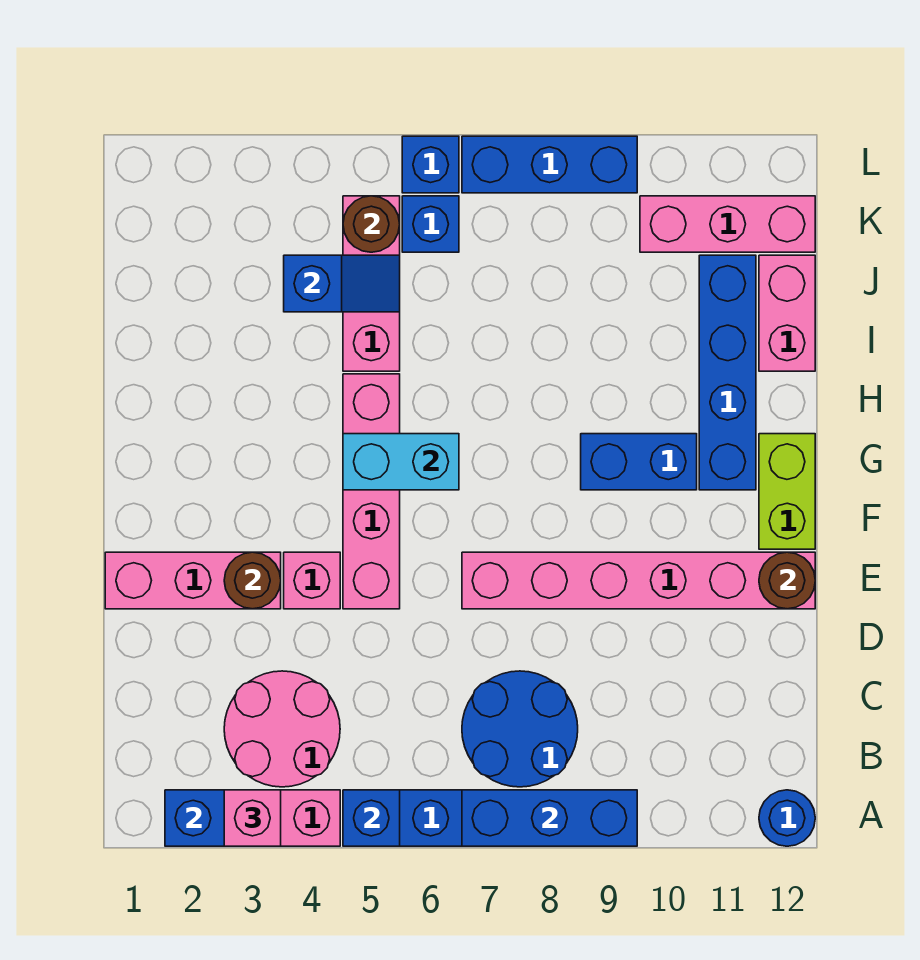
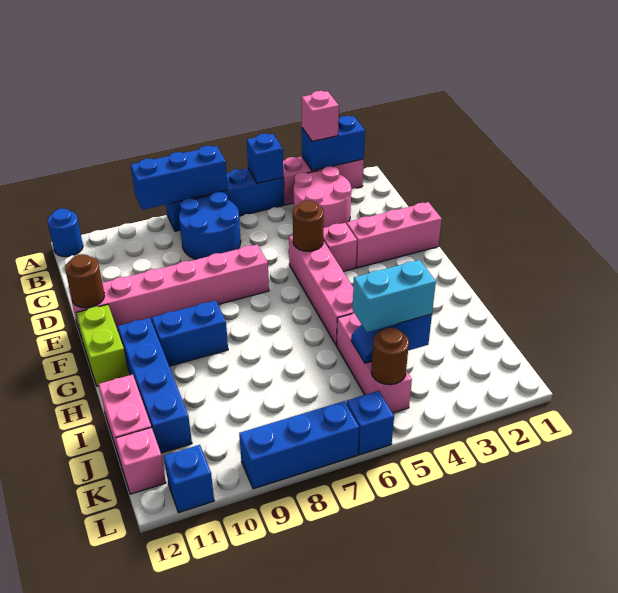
brown 1x1 round brick [224,552,281,609] -> brown 1x1 round brick moved to [293,200,324,251]
cyan 1x2 brick [343,434,459,490] -> cyan 1x2 brick moved to [352,260,436,332]
blue 1x1 brick [402,196,459,252] -> blue 1x1 brick moved to [164,445,214,513]
pink 1x3 brick [640,196,815,252] -> pink 1x1 brick [115,428,166,494]

